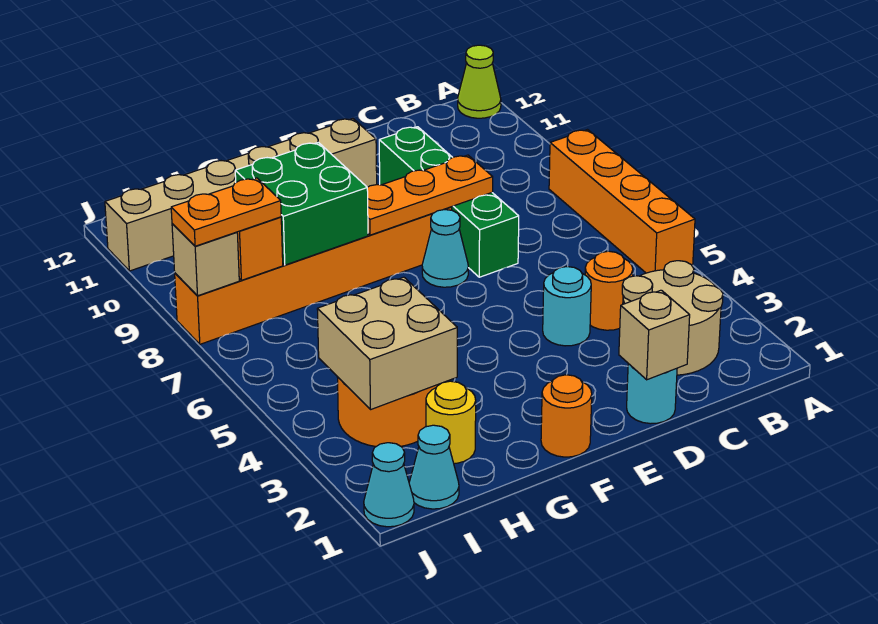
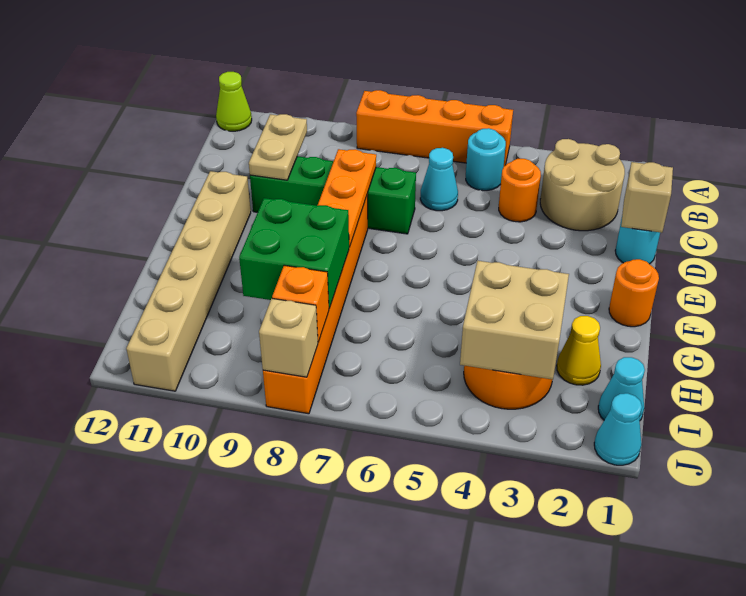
none -> tan 1x2 plate [249,114,307,180]
cyan 1x1 round brick [543,267,591,346] -> cyan 1x1 round brick moved to [466,128,506,191]
cyan 1x1 cone [422,210,468,287] -> cyan 1x1 cone moved to [420,148,458,211]
yellow 1x1 round brick [426,381,476,464] -> yellow 1x1 cone [557,316,601,385]
orange 1x2 plate [171,178,281,246] -> none

